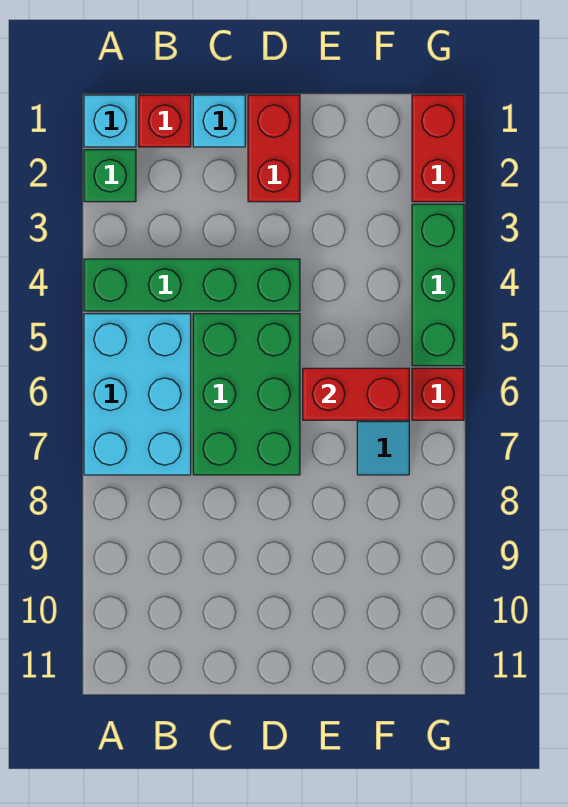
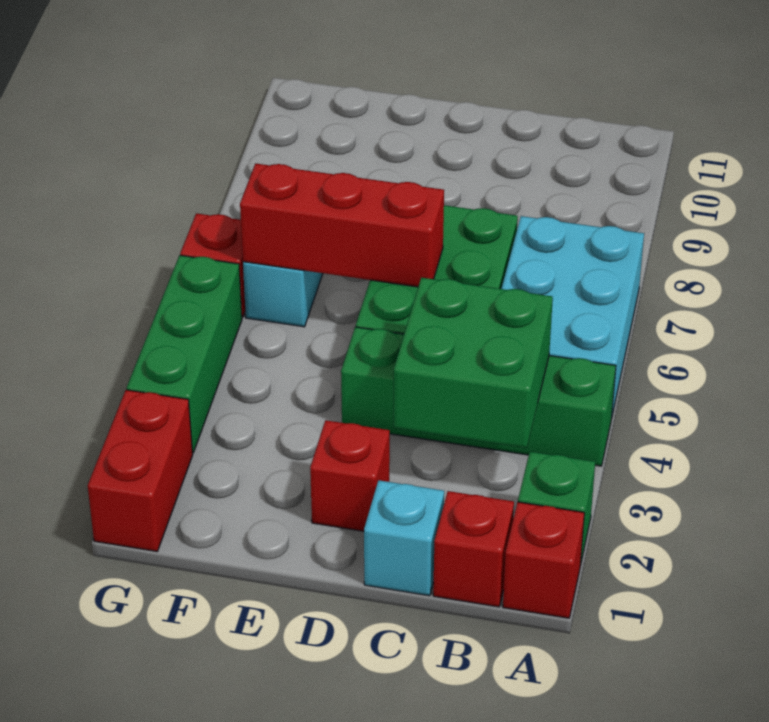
cyan 1x1 brick [84,95,136,147] -> red 1x1 brick [503,502,584,618]
none -> green 2x2 brick [394,278,553,448]
red 1x2 brick [248,95,300,202] -> red 1x1 brick [310,420,390,531]
red 1x2 brick [303,368,409,420] -> red 1x3 brick [240,164,444,287]

